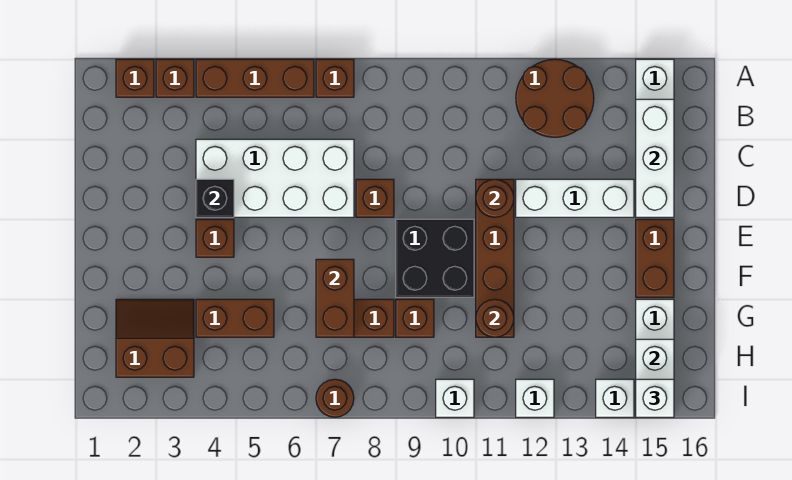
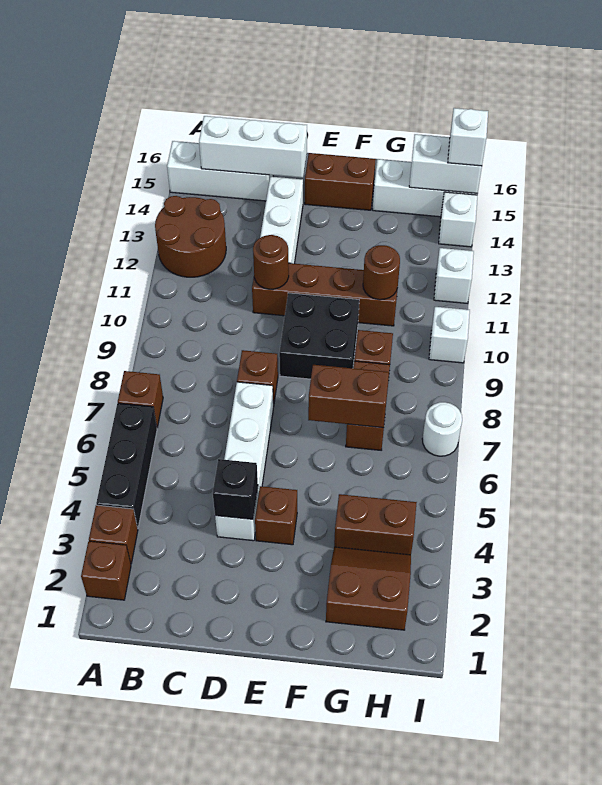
brown 1x3 brick [196,59,314,97] -> black 1x3 brick [96,403,157,528]
white 2x4 brick [196,139,354,217] -> white 1x4 brick [215,382,273,541]
brown 2x2 slope [116,299,194,377] -> brown 2x2 slope turned to [326,547,411,630]
brown 1x2 brick [196,299,274,337] -> brown 1x2 brick turned to [334,494,417,555]
brown 1x1 round brick [316,379,354,417] -> white 1x1 round brick [422,402,462,456]

